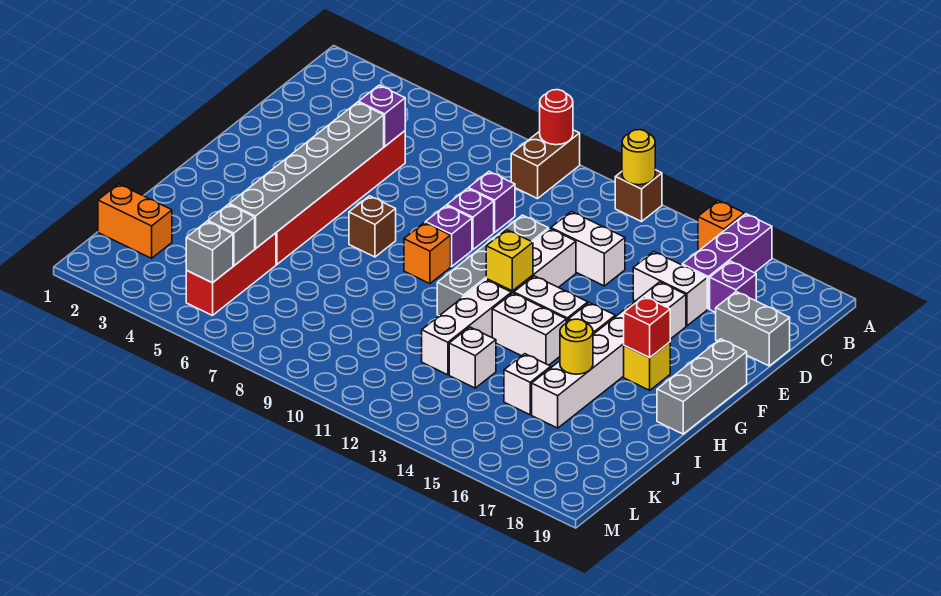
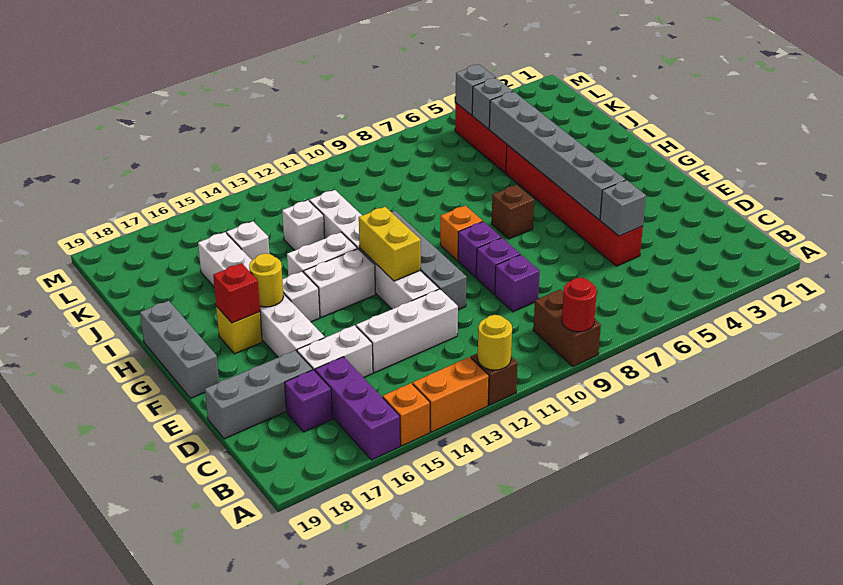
purple 1x1 brick [359,85,405,146] -> grey 1x1 brick [600,180,646,236]
white 1x2 brick [551,212,625,286] -> white 1x3 brick [356,289,458,373]
grey 1x2 brick [716,292,790,366] -> grey 1x3 brick [205,350,313,439]
yellow 1x1 brick [486,230,533,291] -> yellow 1x2 brick [359,207,421,281]
yellow 1x1 round brick [560,319,593,374] -> yellow 1x1 round brick moved to [249,253,284,307]
orange 1x2 brick [98,184,172,258] -> orange 1x2 brick moved to [413,357,489,432]

